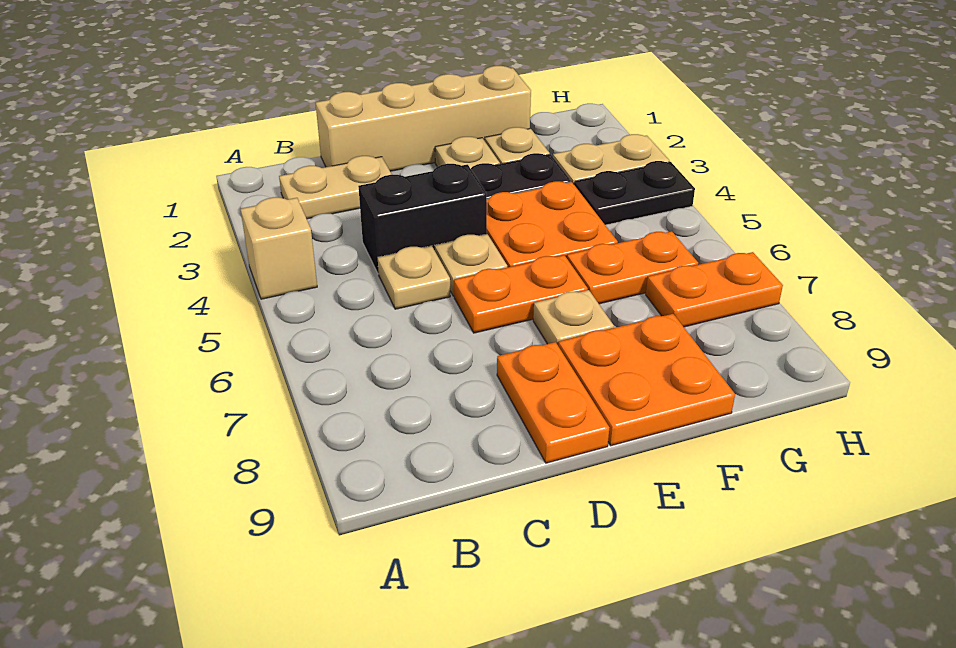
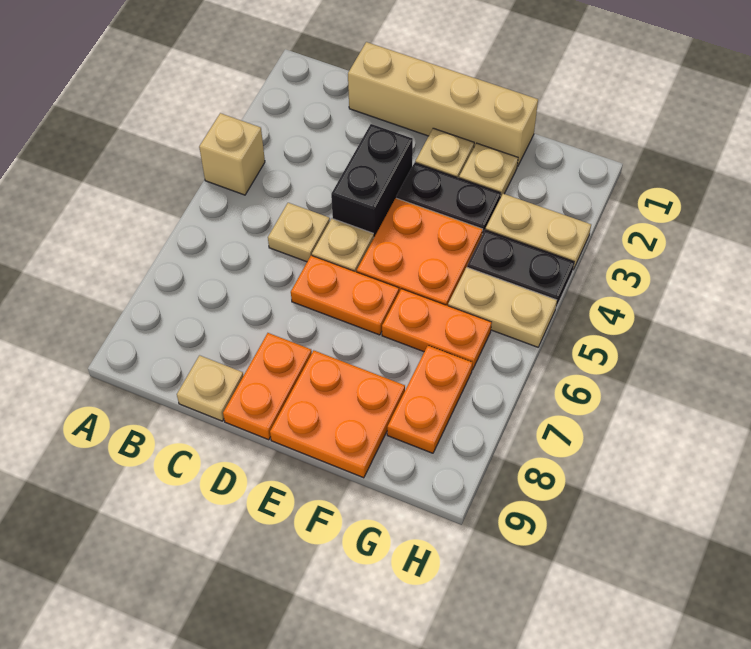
tan 1x2 plate [279,156,392,219] -> tan 1x2 plate moved to [448,267,557,347]
black 1x2 brick [358,164,487,274] -> black 1x2 brick turned to [331,124,413,237]
tan 1x1 plate [533,290,614,345] -> tan 1x1 plate moved to [177,355,243,421]
orange 1x2 plate [646,252,783,327] -> orange 1x2 plate turned to [387,346,472,453]

